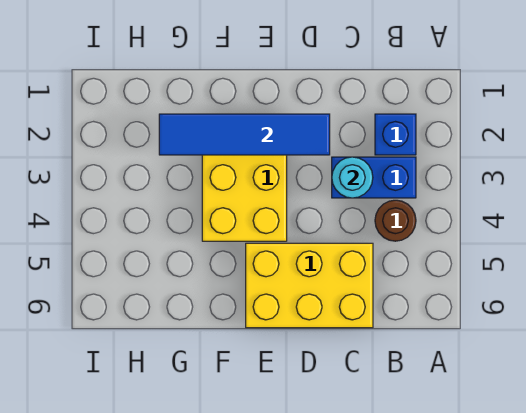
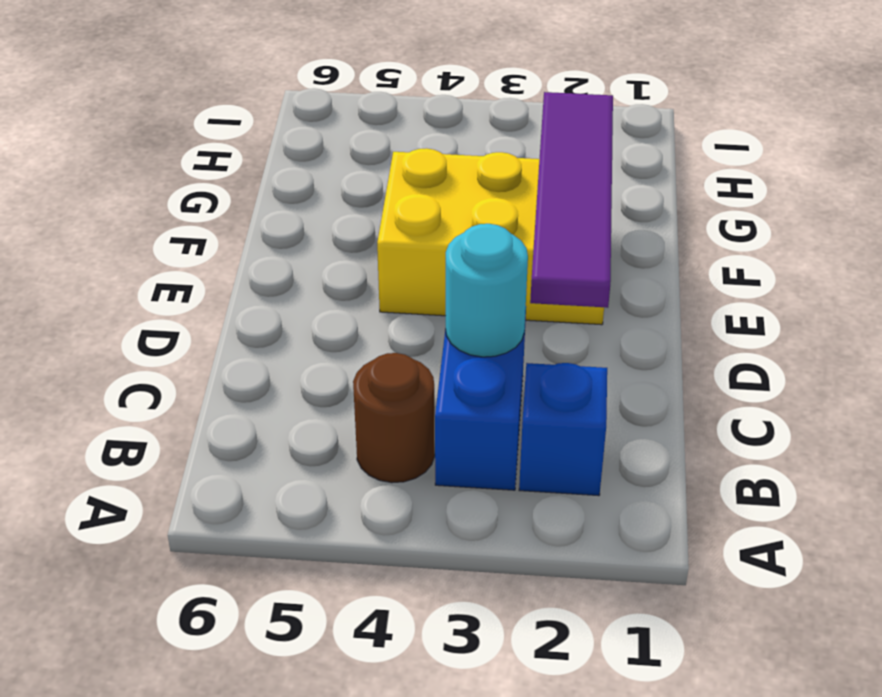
yellow 2x3 brick [246,243,373,328] -> none
blue 1x4 tile [159,114,330,155] -> purple 1x4 tile [530,92,613,308]

